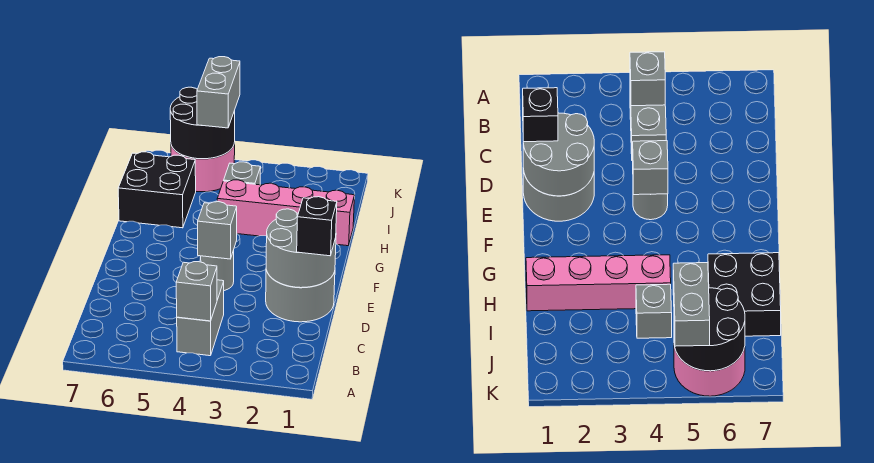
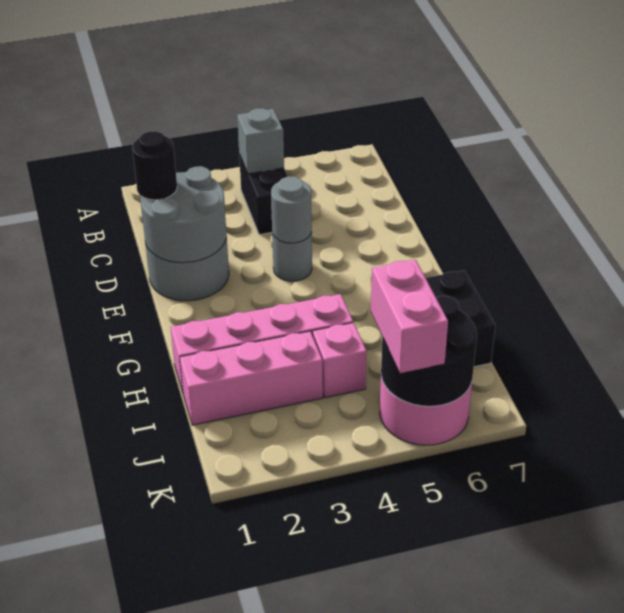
grey 1x2 brick [177,280,224,356] -> black 1x2 brick [239,155,288,235]
black 1x1 brick [297,197,337,256] -> black 1x1 round brick [132,131,177,200]
grey 1x1 brick [198,202,237,259] -> grey 1x1 round brick [271,176,312,243]
none -> pink 1x3 brick [180,331,323,425]
grey 1x1 brick [224,162,261,185] -> pink 1x1 brick [313,323,367,398]
grey 1x2 brick [197,57,240,128] -> pink 1x2 brick [371,260,448,373]

